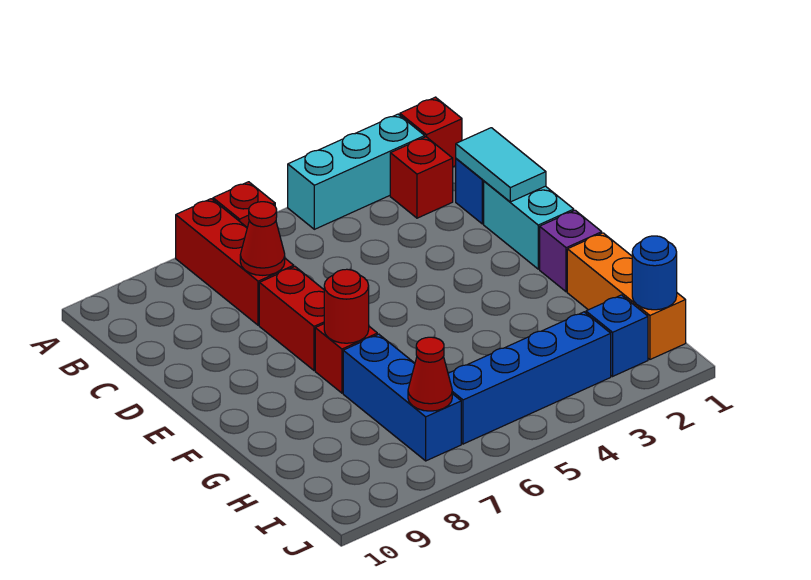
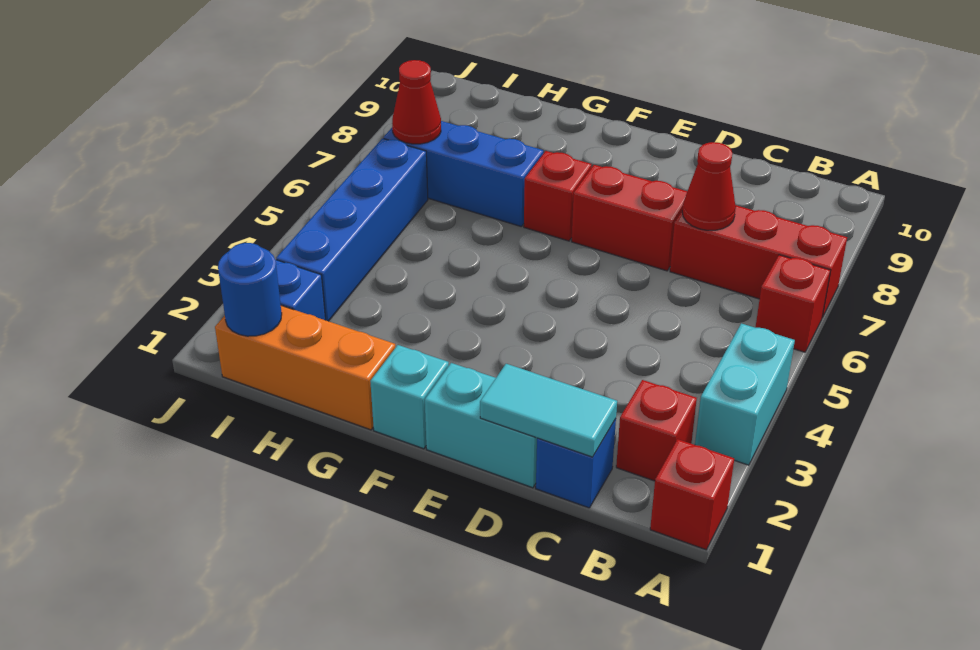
cyan 1x3 brick [288,114,425,229] -> cyan 1x2 brick [695,323,795,465]
purple 1x1 brick [540,210,602,292] -> cyan 1x1 brick [370,345,449,449]
red 1x1 round brick [324,269,369,343] -> none

